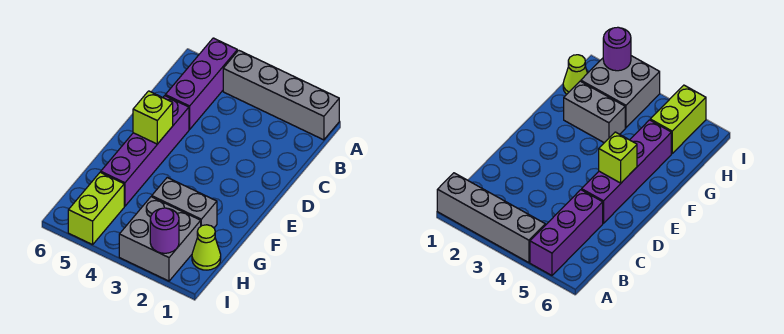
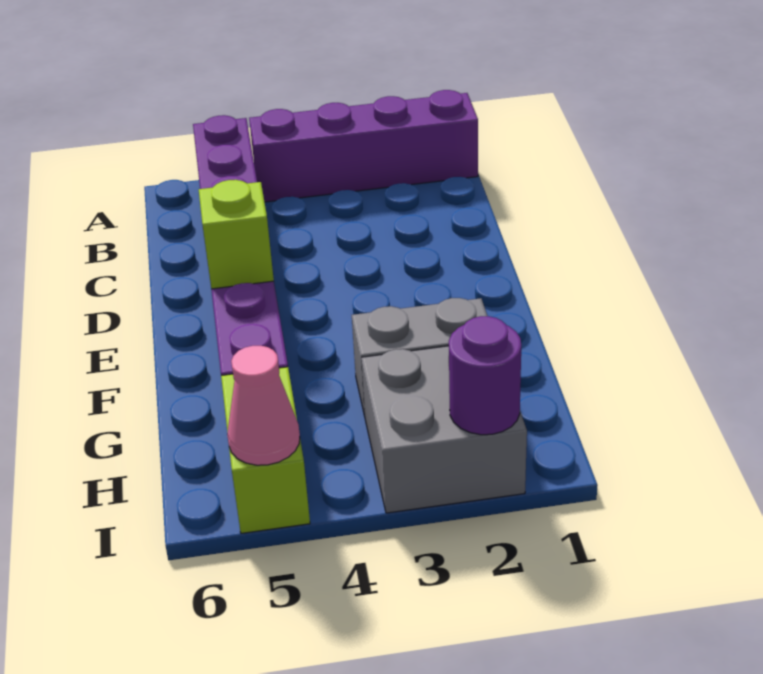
grey 1x4 brick [223,50,339,140] -> purple 1x4 brick [249,90,478,202]
lime 1x1 cone [192,225,221,270] -> none
none -> pink 1x1 cone [227,346,300,465]

